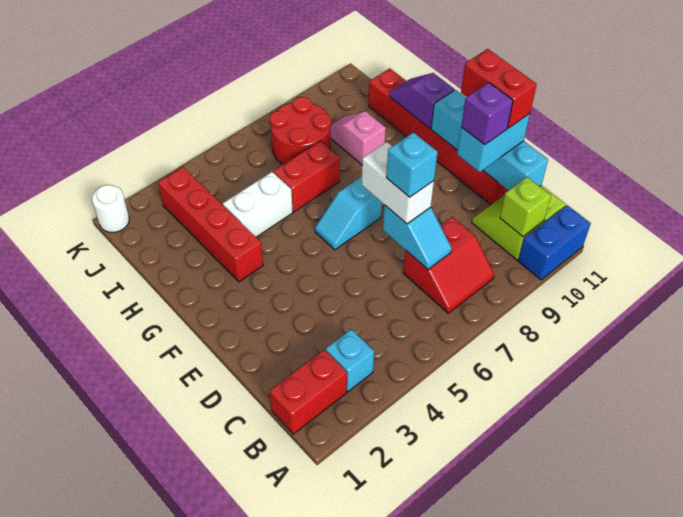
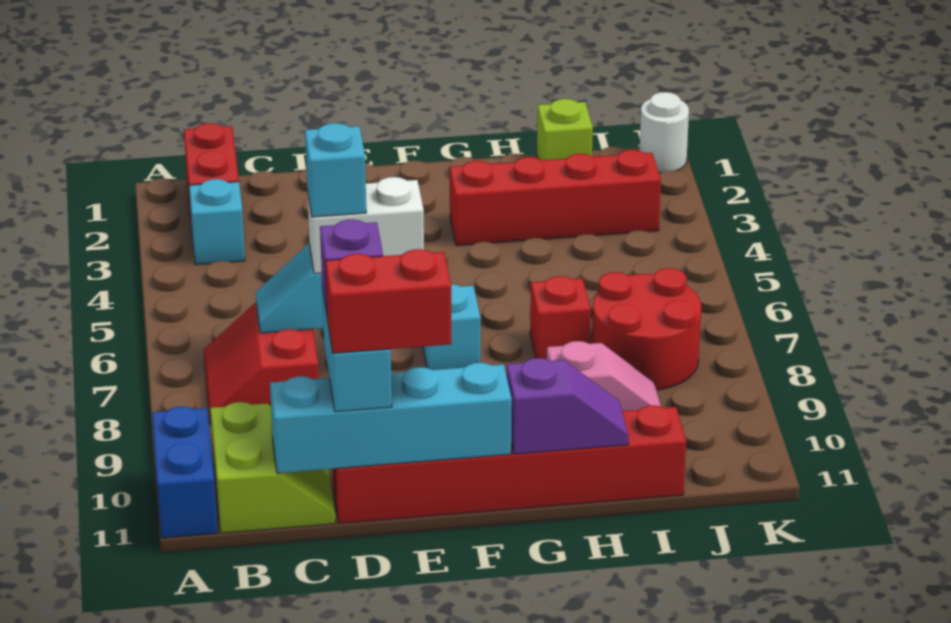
lime 1x1 brick [500,177,551,236] -> lime 1x1 brick moved to [537,99,593,160]
white 1x2 brick [223,172,293,237] -> none
red 1x2 brick [273,141,340,212] -> red 1x1 brick [530,276,591,359]

